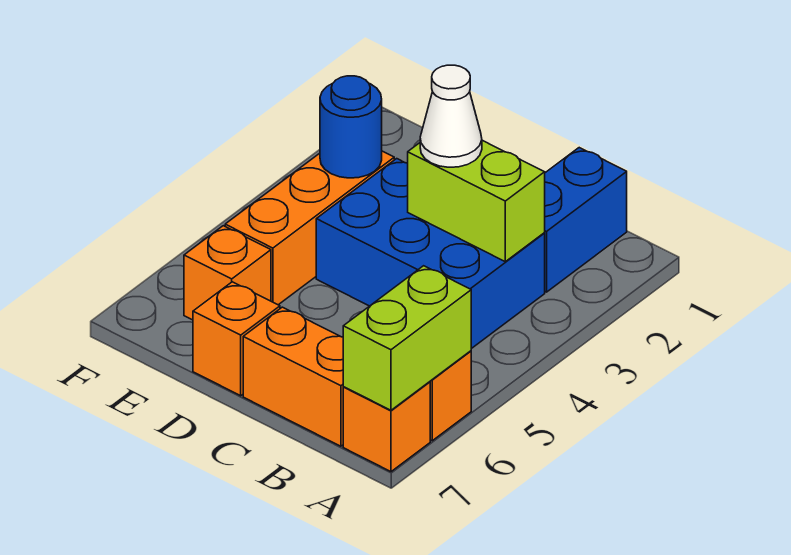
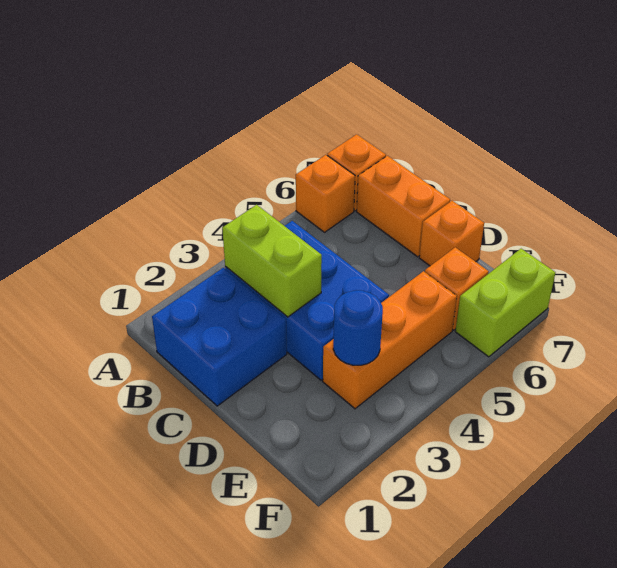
lime 1x2 brick [343,266,471,410] -> lime 1x2 brick moved to [455,249,555,357]
blue 1x2 brick [544,148,627,292] -> blue 2x2 brick [152,268,287,406]
white 1x1 cone [420,65,482,167] -> none

